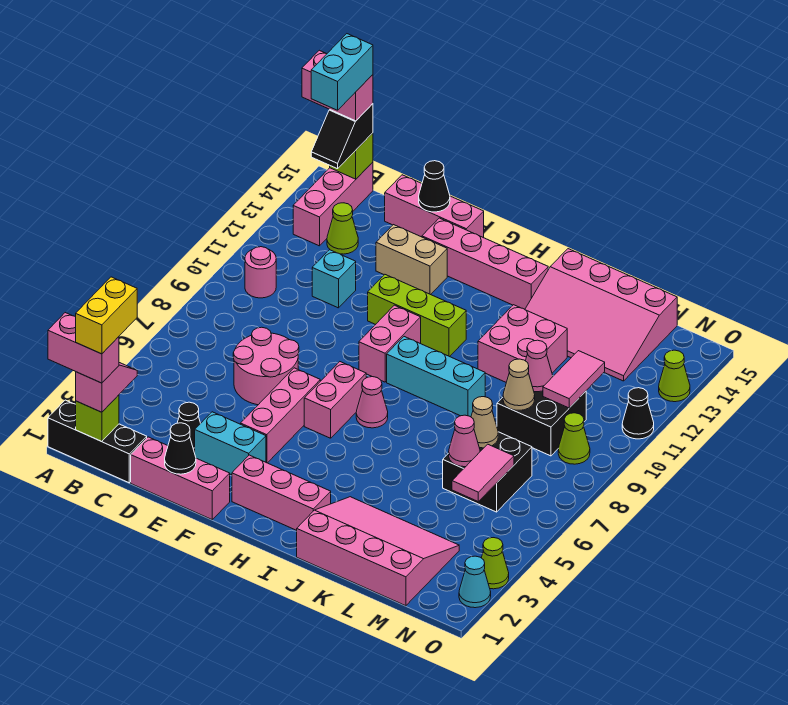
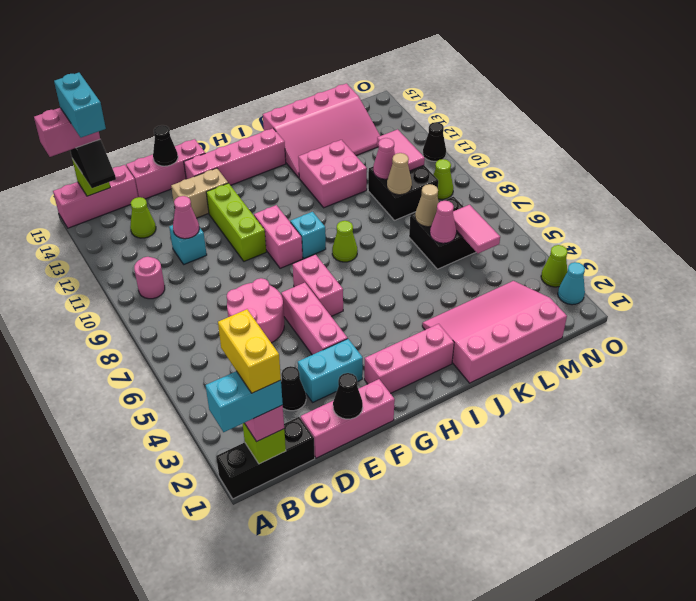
pink 1x2 brick [48,313,119,383] -> cyan 1x2 brick [206,371,283,432]
pink 1x3 brick [293,162,373,246] -> pink 1x3 brick turned to [53,165,138,228]
lime 1x3 brick [368,274,466,357] -> lime 1x3 brick turned to [206,183,266,261]
pink 1x1 cone [356,377,388,428] -> pink 1x1 cone moved to [173,196,199,239]
cyan 1x3 brick [387,337,485,417] -> cyan 1x1 brick [290,212,326,258]
lime 1x1 cone [659,350,690,402] -> lime 1x1 cone moved to [332,221,358,262]

